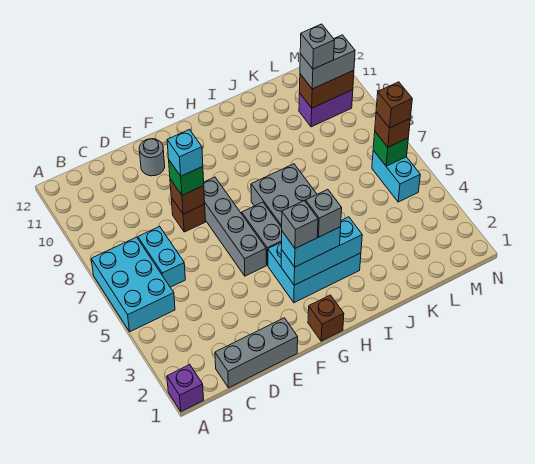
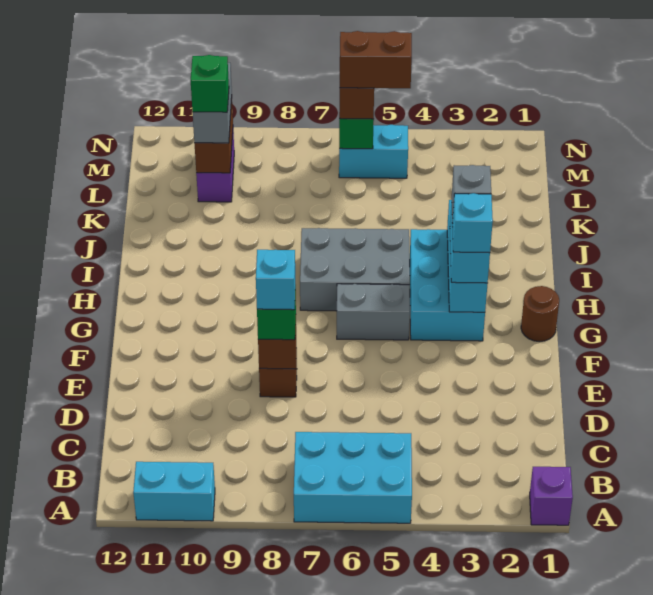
grey 1x3 brick [215,318,298,388] -> none
cyan 1x2 brick [138,226,185,287] -> cyan 1x2 brick moved to [133,462,215,521]
grey 1x1 round brick [139,139,165,176] -> none
grey 1x4 brick [204,177,266,276] -> none
brown 1x1 brick [308,295,344,341] -> brown 1x1 round brick [521,286,559,342]
grey 1x1 brick [282,201,318,248] -> cyan 1x1 brick [452,193,493,253]
grey 1x1 brick [300,24,334,69] -> green 1x1 brick [191,55,229,112]
brown 1x1 brick [376,82,412,128] -> brown 1x2 brick [340,31,412,88]

